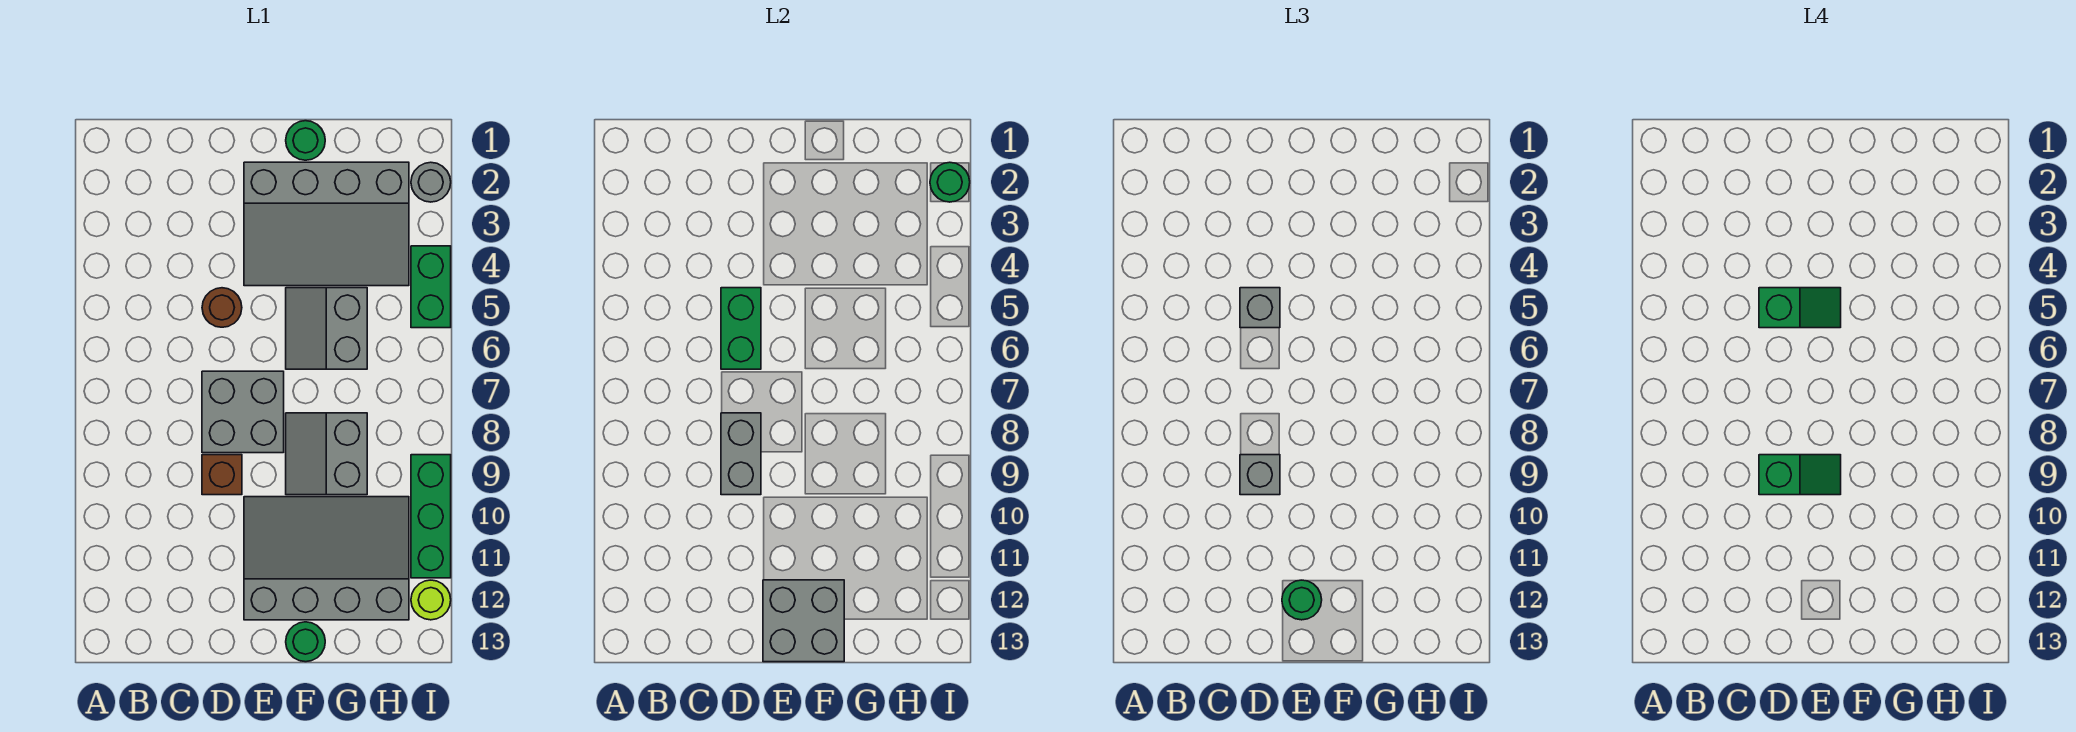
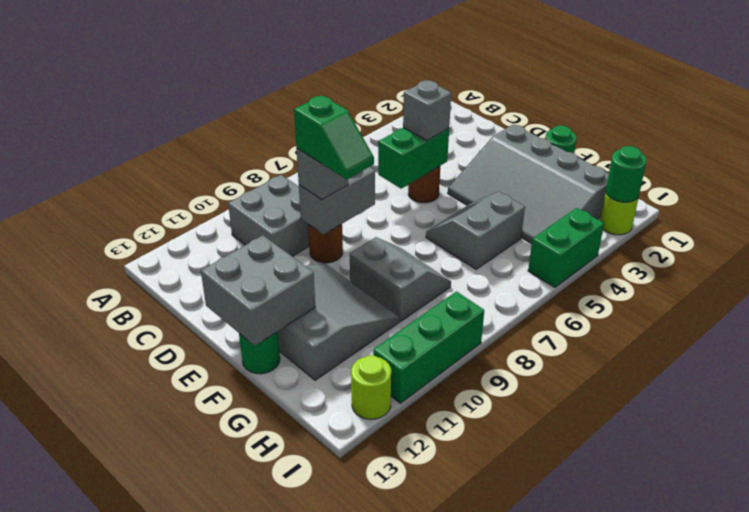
green 1x2 slope [1759,288,1841,328] -> none
grey 2x2 brick [202,371,284,453] -> grey 2x2 brick moved to [228,175,309,256]
brown 1x1 brick [202,455,242,495] -> brown 1x1 round brick [308,224,343,263]
grey 3x4 slope [244,497,409,620] -> grey 3x3 slope [278,263,399,380]
green 1x1 round brick [1282,580,1322,620] -> none
grey 2x2 slope [286,413,367,495] -> grey 2x2 slope turned to [350,237,451,322]
grey 1x1 round brick [411,162,451,202] -> lime 1x1 round brick [600,192,639,235]

